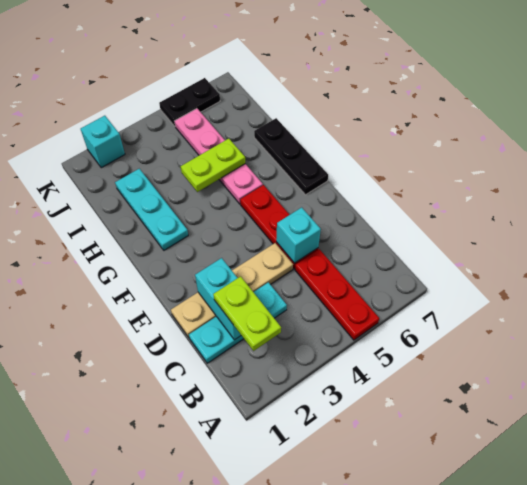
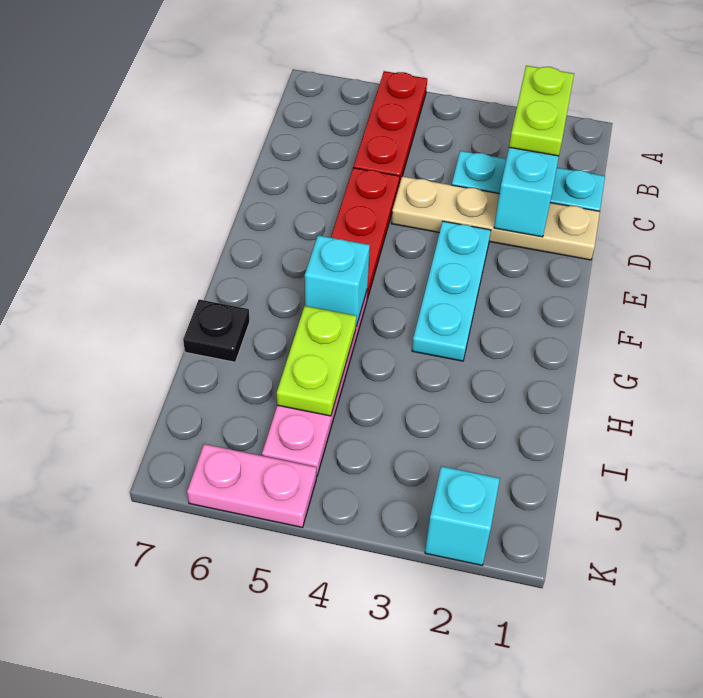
cyan 1x1 brick [276,207,321,263] -> cyan 1x1 brick moved to [305,235,370,326]
black 1x3 plate [254,118,328,195] -> black 1x1 plate [183,300,250,362]
cyan 1x3 plate [115,169,188,250] -> cyan 1x3 plate moved to [412,221,491,361]
lime 1x2 plate [181,139,245,192] -> lime 1x2 plate turned to [277,306,356,416]
black 1x2 plate [159,78,220,126] -> pink 1x2 plate [187,444,316,527]

